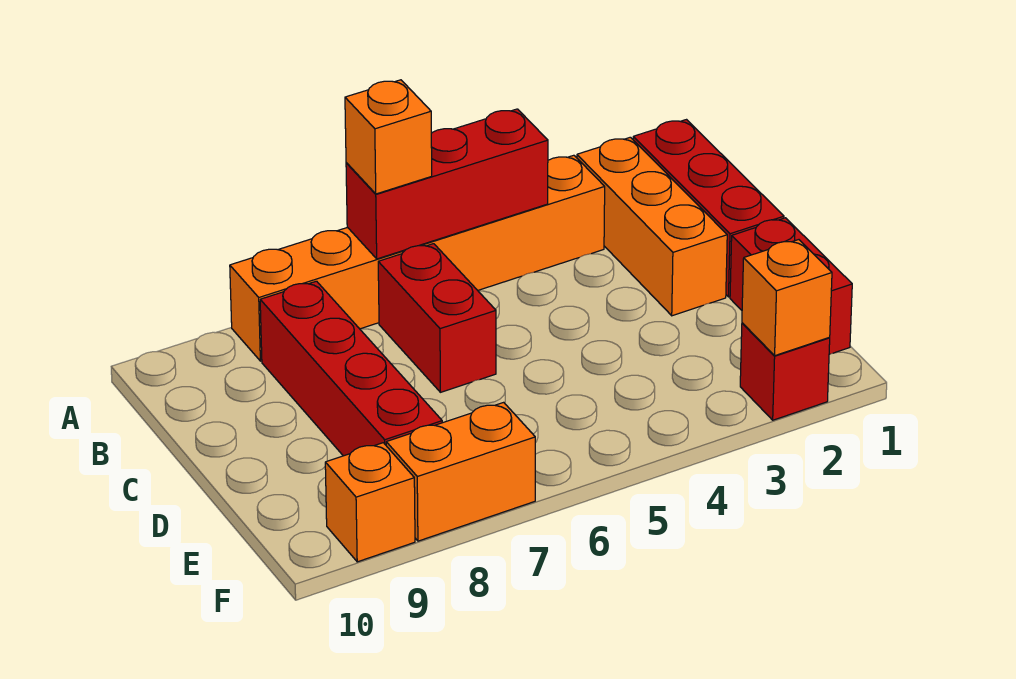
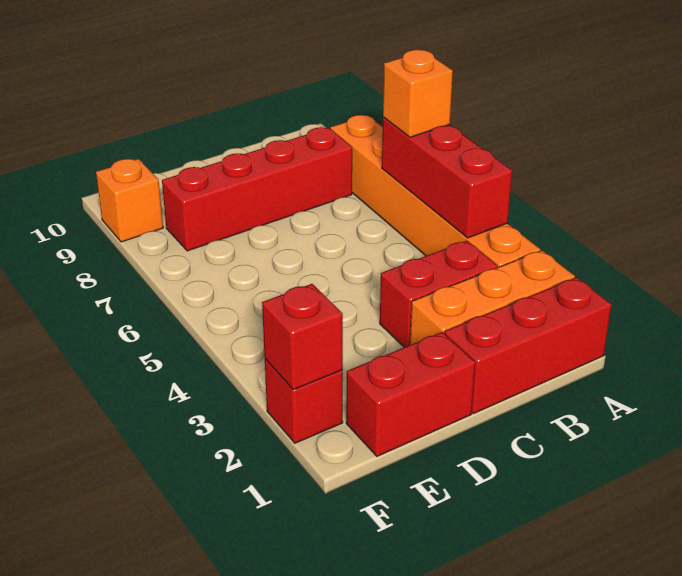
red 1x2 brick [378,244,496,392] -> red 1x2 brick moved to [380,241,498,347]
orange 1x1 brick [742,240,832,356] -> red 1x1 brick [262,284,343,390]
orange 1x2 brick [386,402,535,541] -> none

